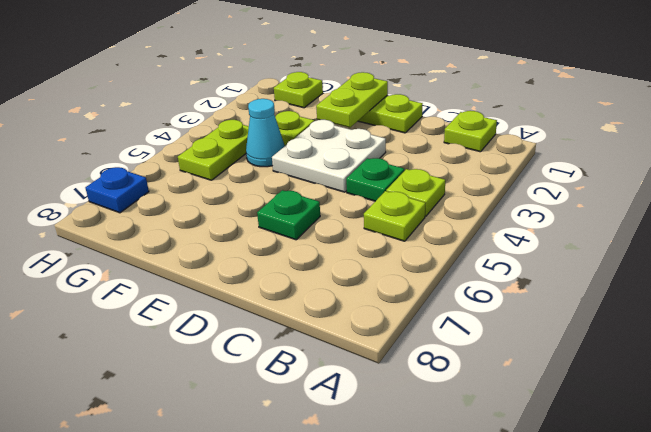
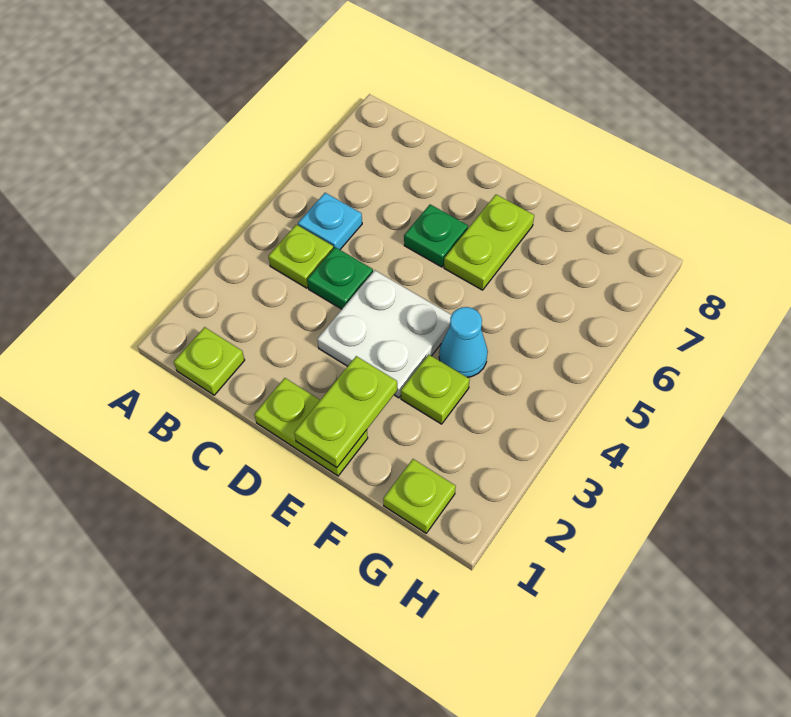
lime 1x1 plate [364,191,426,241] -> cyan 1x1 plate [298,193,362,250]
lime 1x2 plate [178,120,249,180] -> lime 1x2 plate moved to [444,195,534,290]
blue 1x1 plate [86,167,149,213] -> none

